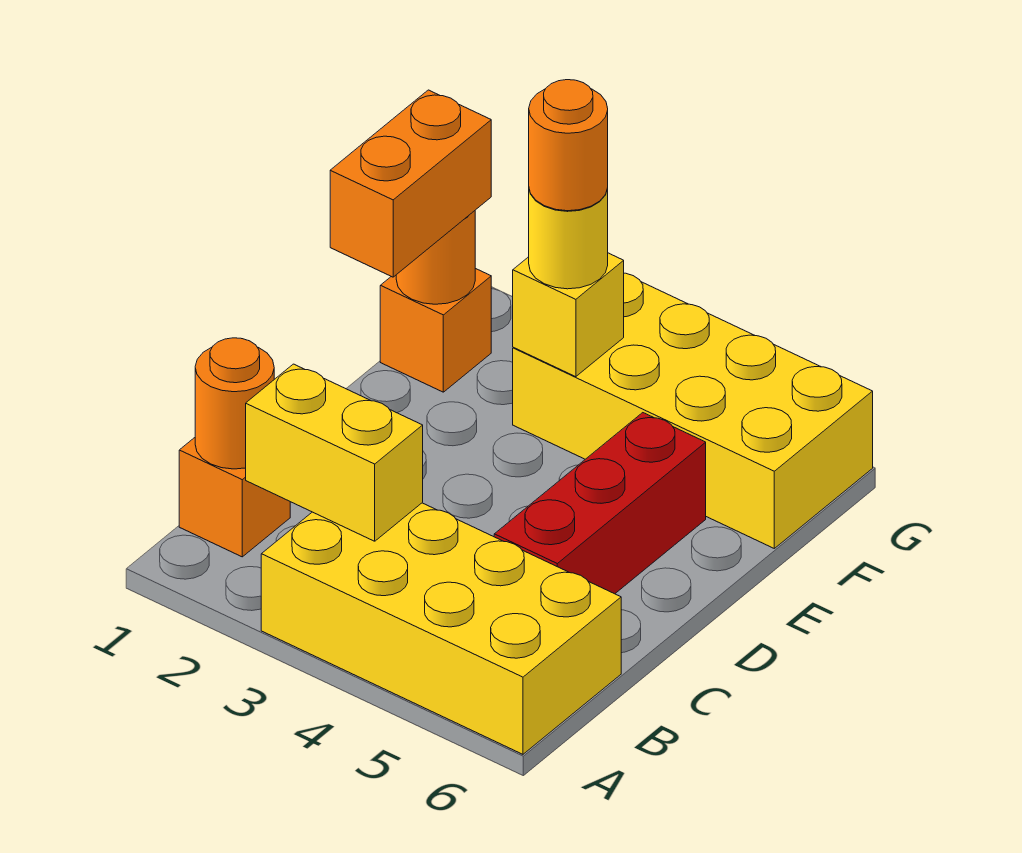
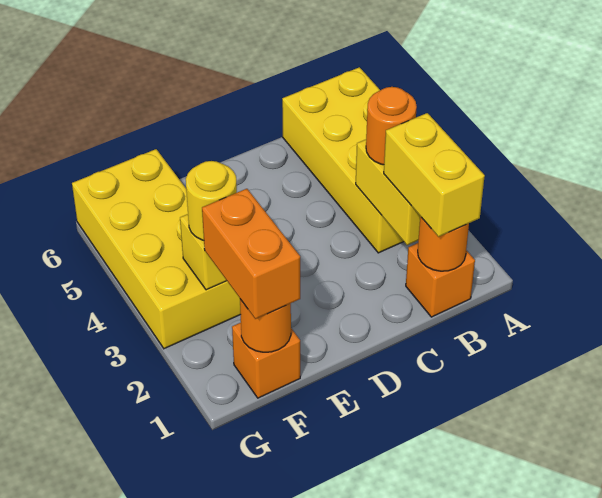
none -> yellow 1x2 brick [384,113,485,237]
red 1x3 brick [494,413,706,594] -> none
orange 1x2 brick [330,90,491,277] -> orange 1x2 brick turned to [202,189,300,319]
orange 1x1 round brick [529,80,608,211] -> orange 1x1 round brick moved to [366,87,417,165]

